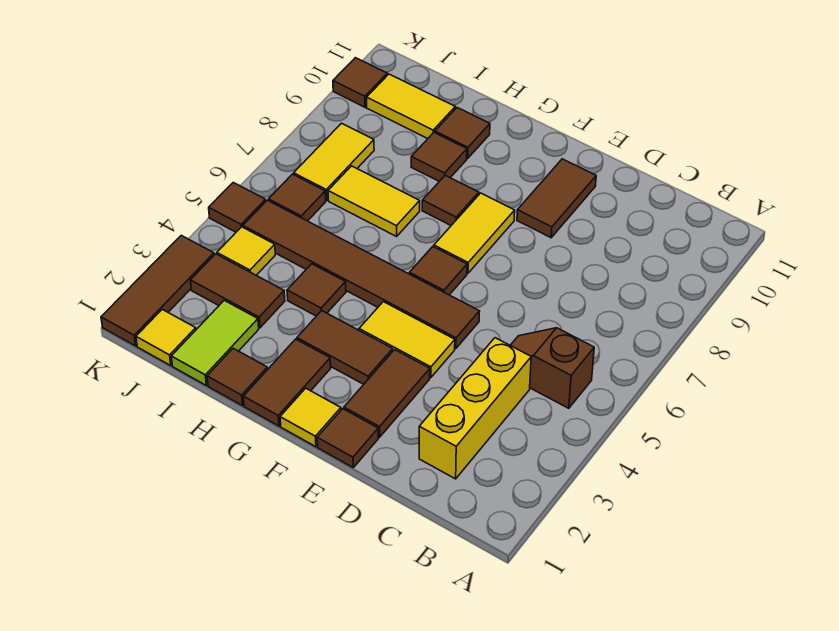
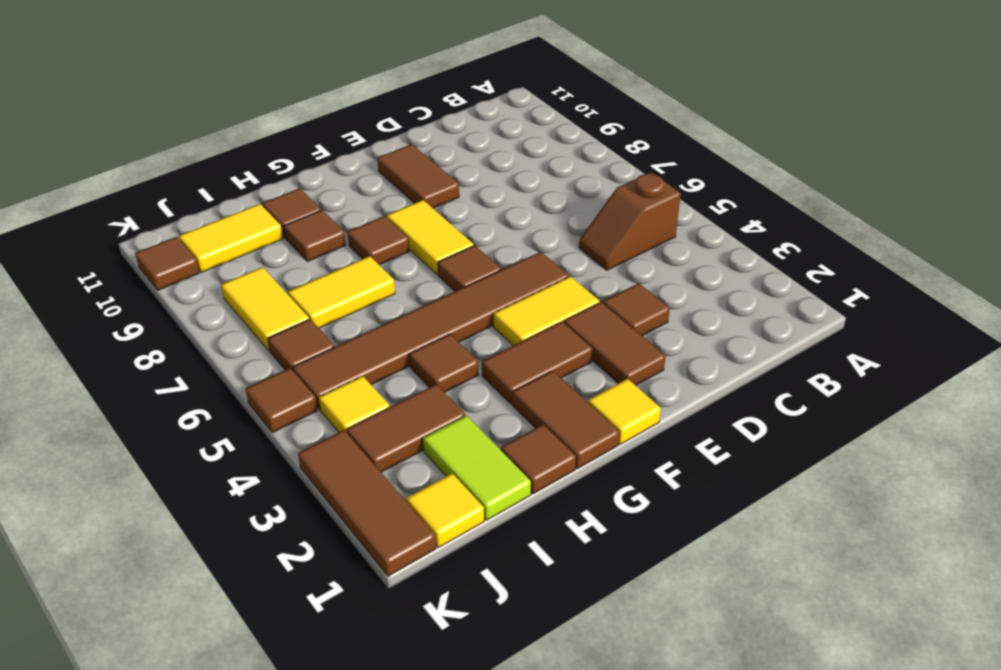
yellow 1x3 brick [419,338,531,479] -> none
brown 1x1 tile [317,409,379,467] -> brown 1x1 tile moved to [603,283,670,336]

